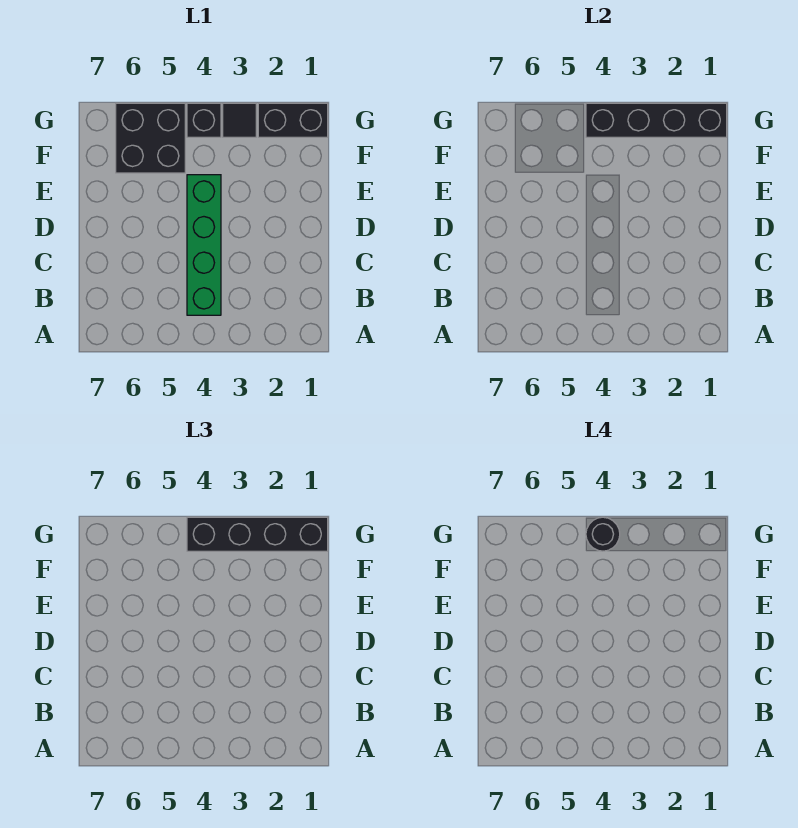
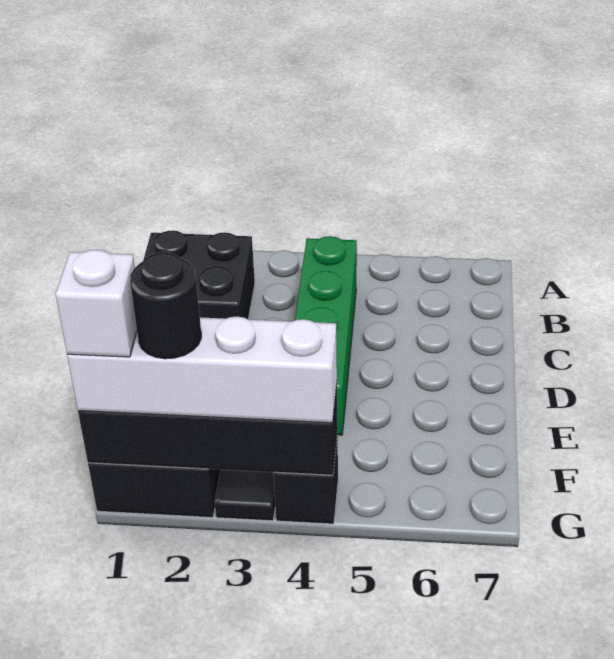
black 2x2 brick [116,103,185,173] -> black 2x2 brick moved to [144,231,255,319]
black 1x4 brick [187,517,328,551] -> white 1x4 brick [67,317,337,423]
none -> white 1x1 brick [56,250,137,357]
black 1x1 round brick [586,517,620,551] -> black 1x1 round brick moved to [130,252,201,359]

